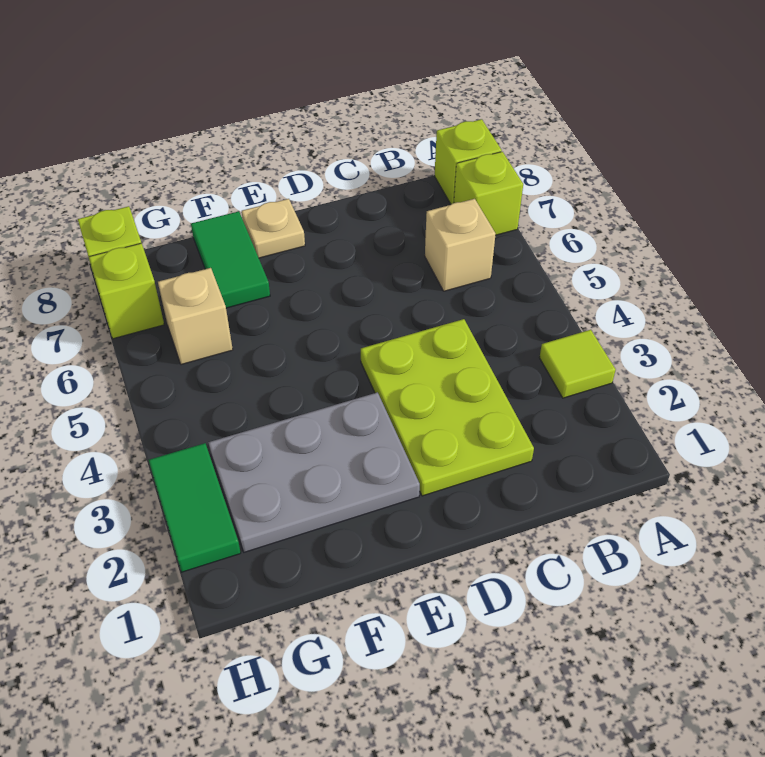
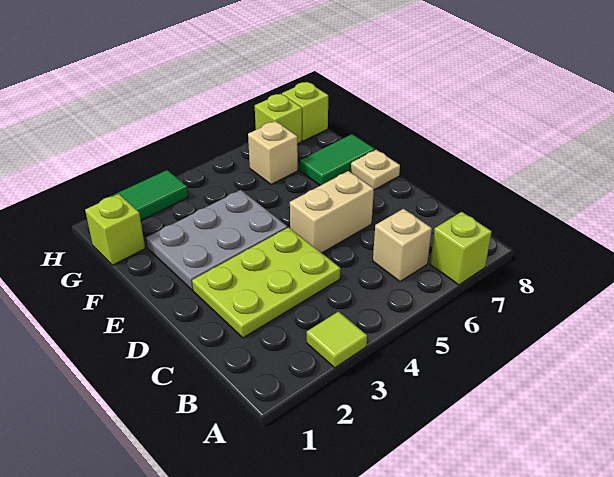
lime 1x1 brick [435,119,502,204] -> lime 1x1 brick moved to [85,194,145,265]
none -> tan 1x2 brick [290,171,374,253]
grey 2x3 plate [208,392,420,552] -> grey 2x3 plate turned to [146,190,288,290]

